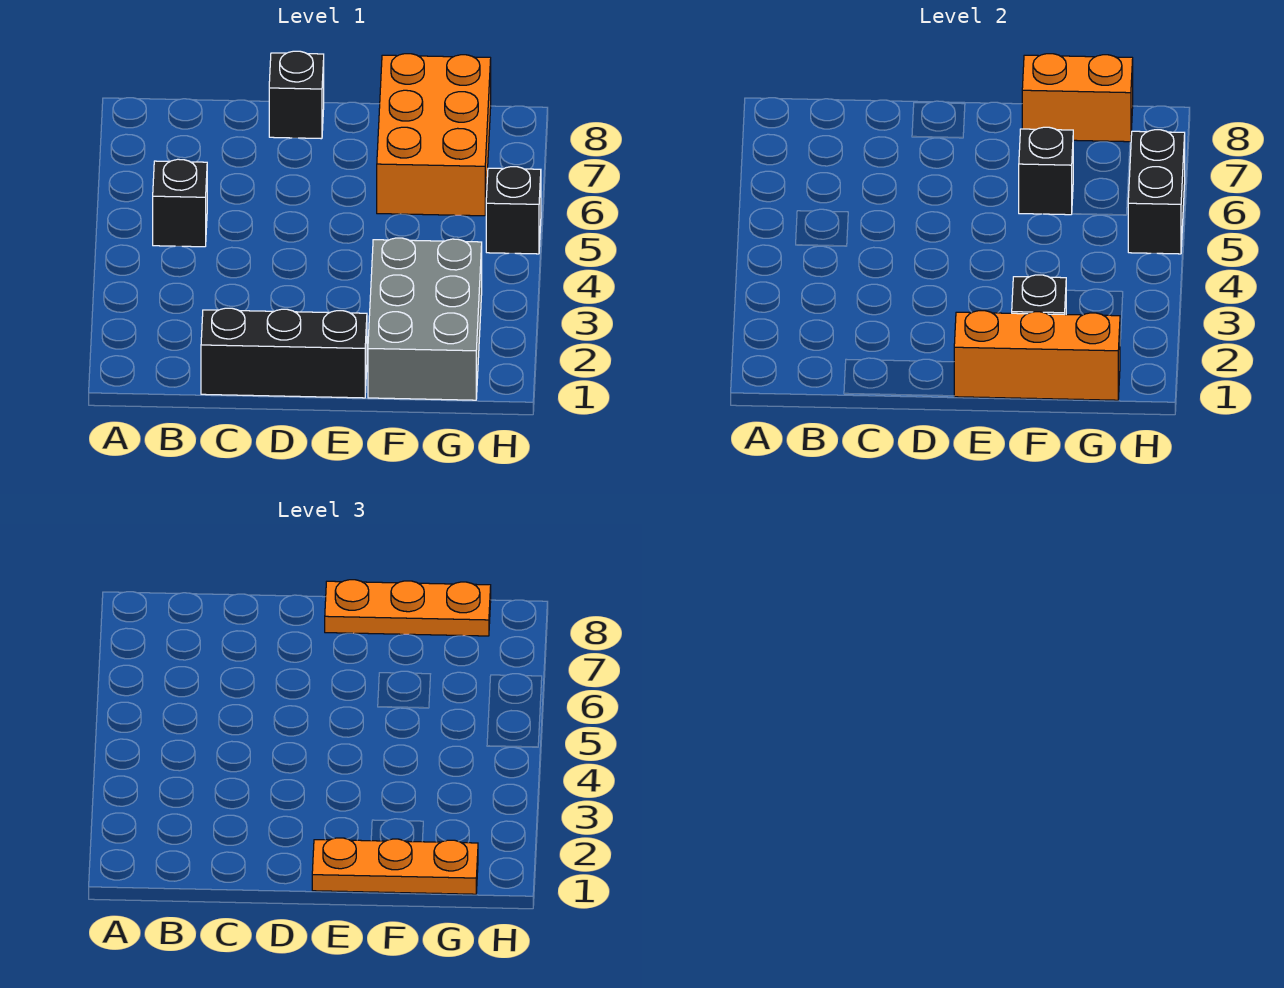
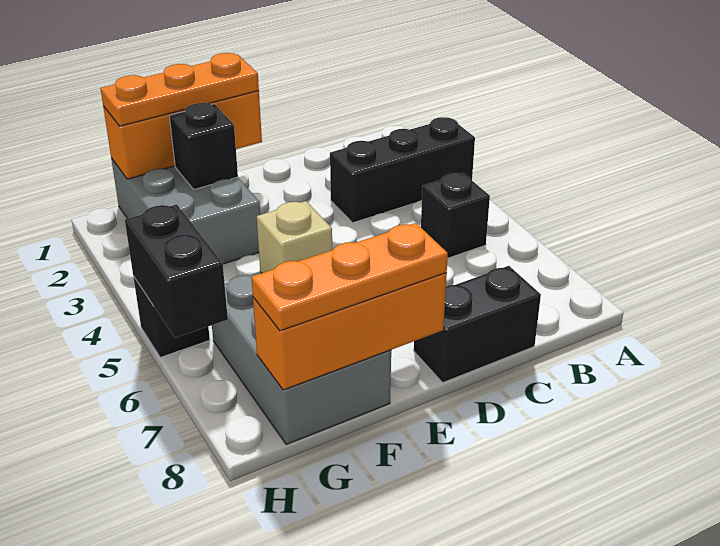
black 1x3 brick [201,308,367,398] -> black 1x3 brick moved to [330,117,475,223]
black 1x1 brick [269,51,324,139] -> black 1x2 brick [414,266,541,383]
orange 2x3 brick [377,54,491,216] -> grey 2x3 brick [212,272,391,444]
black 1x1 brick [1019,127,1073,215] -> tan 1x1 brick [257,201,332,273]
orange 1x2 brick [1022,54,1133,142] -> orange 1x3 brick [253,273,447,390]

